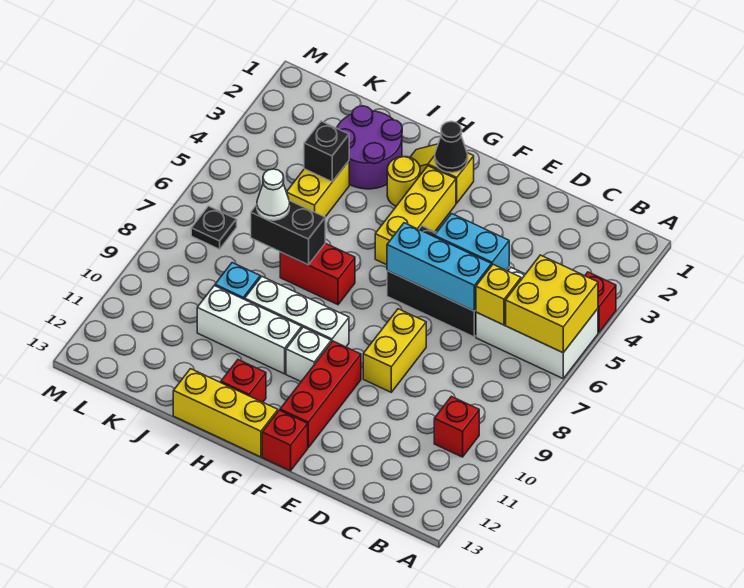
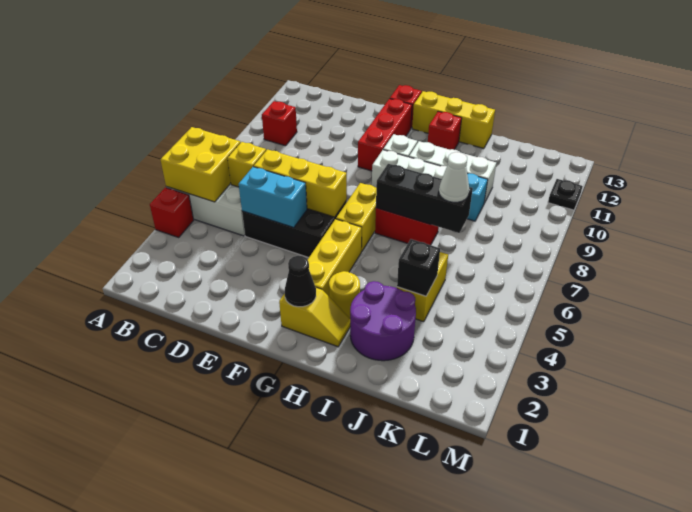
cyan 1x3 brick [387,223,491,311] -> yellow 1x3 brick [254,149,347,217]
yellow 1x2 brick [363,309,426,392] -> yellow 1x2 brick moved to [336,183,376,252]
black 1x2 brick [251,200,325,265] -> black 1x3 brick [376,164,473,233]
black 1x1 plate [191,206,237,249] -> black 1x1 plate moved to [548,179,583,210]

